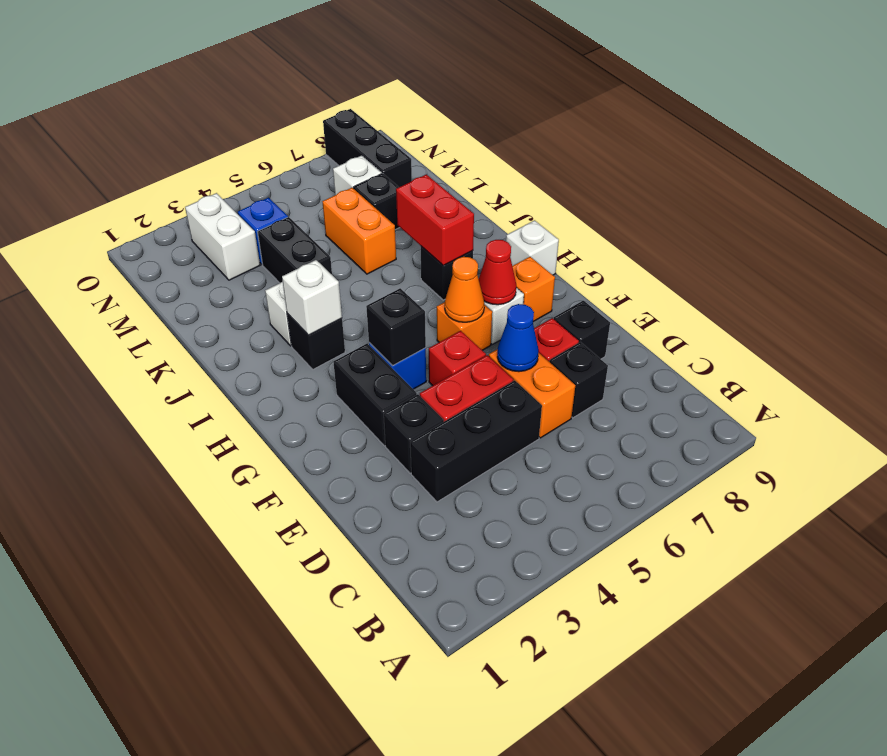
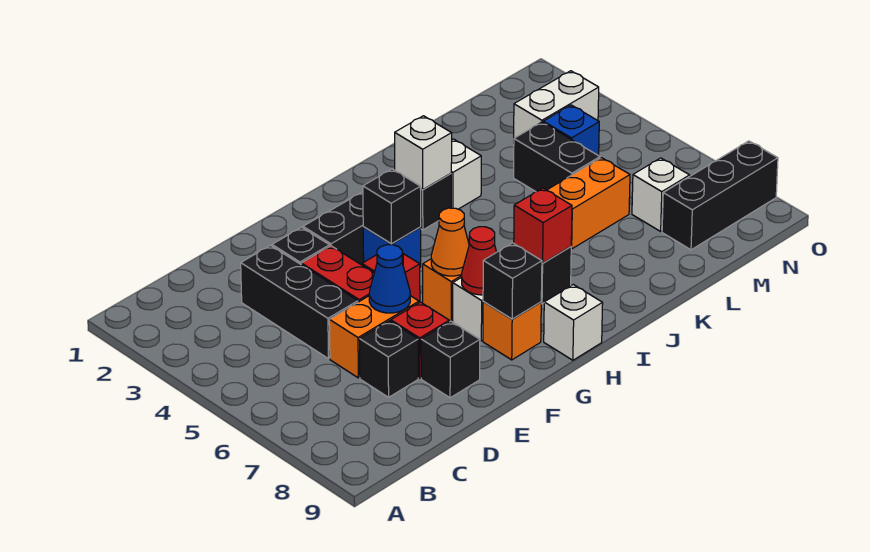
red 1x2 brick [396,174,474,266] -> red 1x1 brick [514,188,572,263]
black 1x2 brick [258,217,332,283] -> black 1x2 brick turned to [514,122,600,192]
black 1x1 brick [354,173,400,230] -> black 1x1 brick moved to [483,243,542,319]

